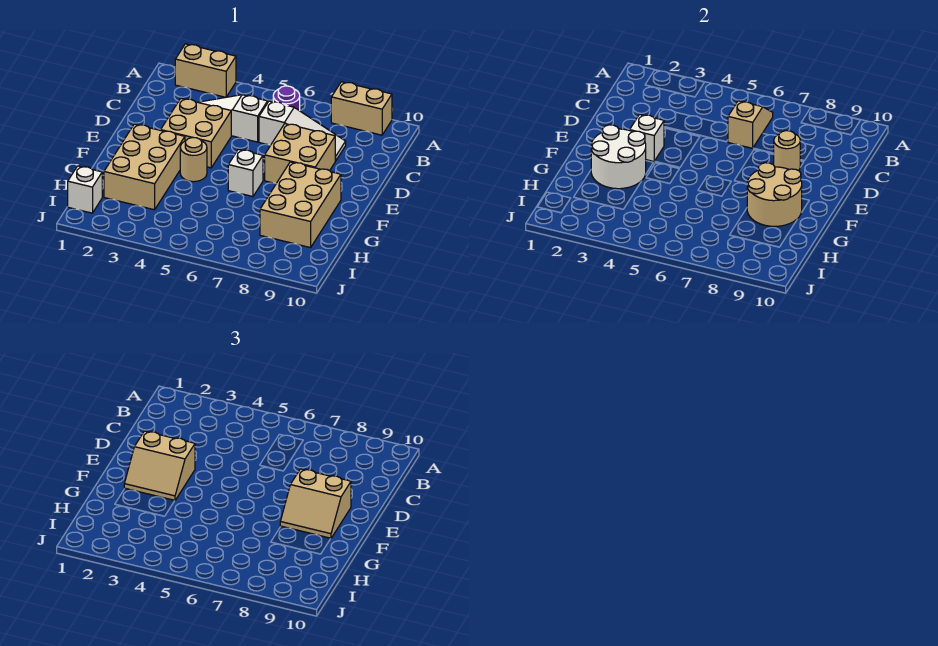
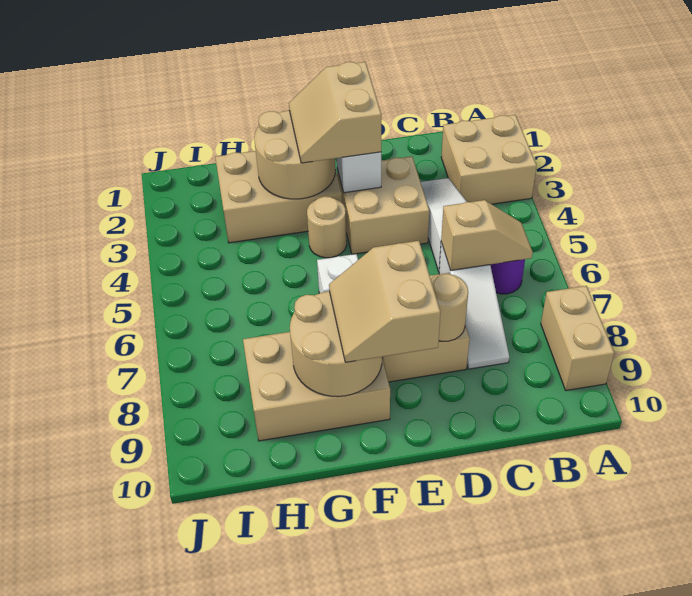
tan 1x2 brick [175,44,236,97] -> tan 2x2 brick [441,115,537,204]
white 2x2 round brick [591,125,646,189] -> tan 2x2 round brick [254,110,336,199]
white 1x1 brick [68,166,102,213] -> none

